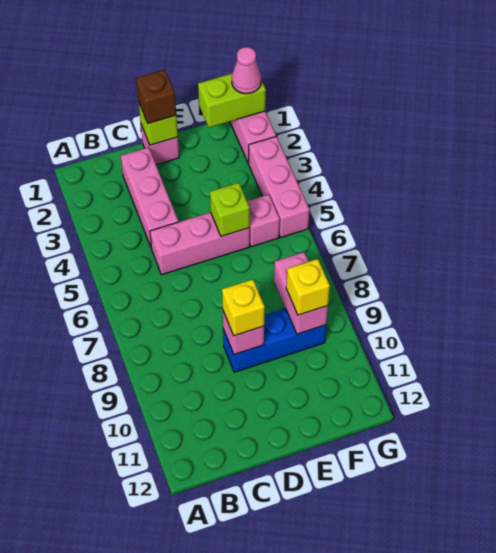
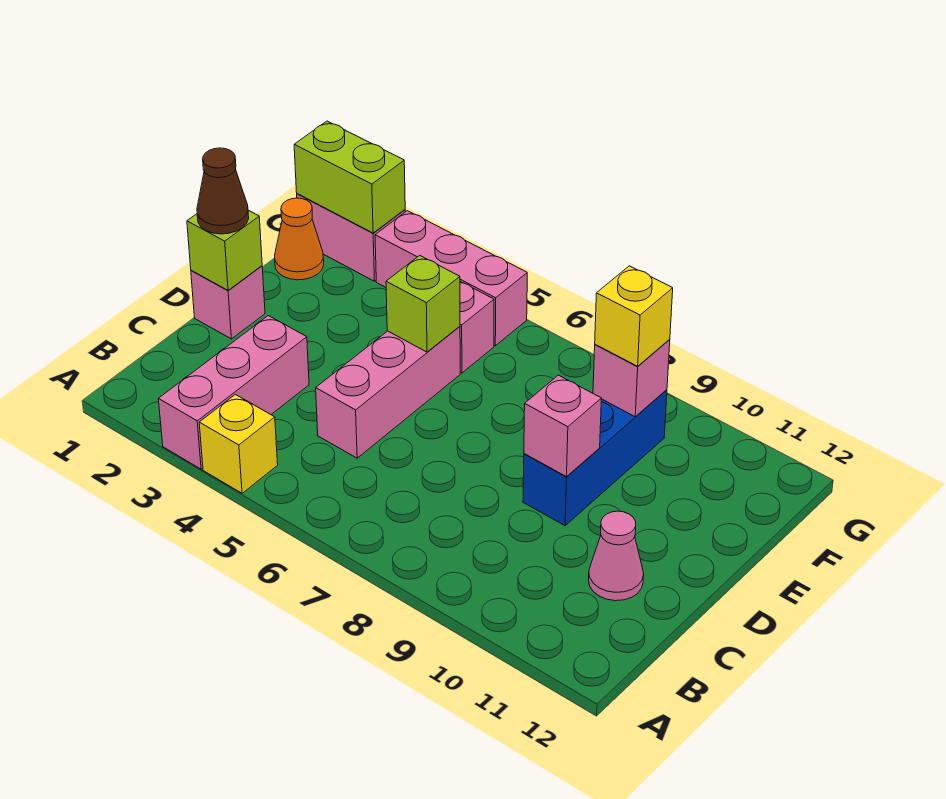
pink 1x3 brick [121,147,178,249] -> pink 1x3 brick turned to [158,316,309,469]
brown 1x1 brick [136,70,176,124] -> brown 1x1 cone [197,148,249,234]
yellow 1x1 brick [222,279,265,336] -> yellow 1x1 brick moved to [199,394,278,493]
none -> orange 1x1 cone [275,198,324,280]
lime 1x2 brick [198,74,266,128] -> lime 1x2 brick turned to [294,121,405,233]
pink 1x2 brick [274,252,328,334] -> pink 1x1 brick [593,339,670,416]
pink 1x1 cone [232,47,261,94] -> pink 1x1 cone moved to [589,511,644,601]

